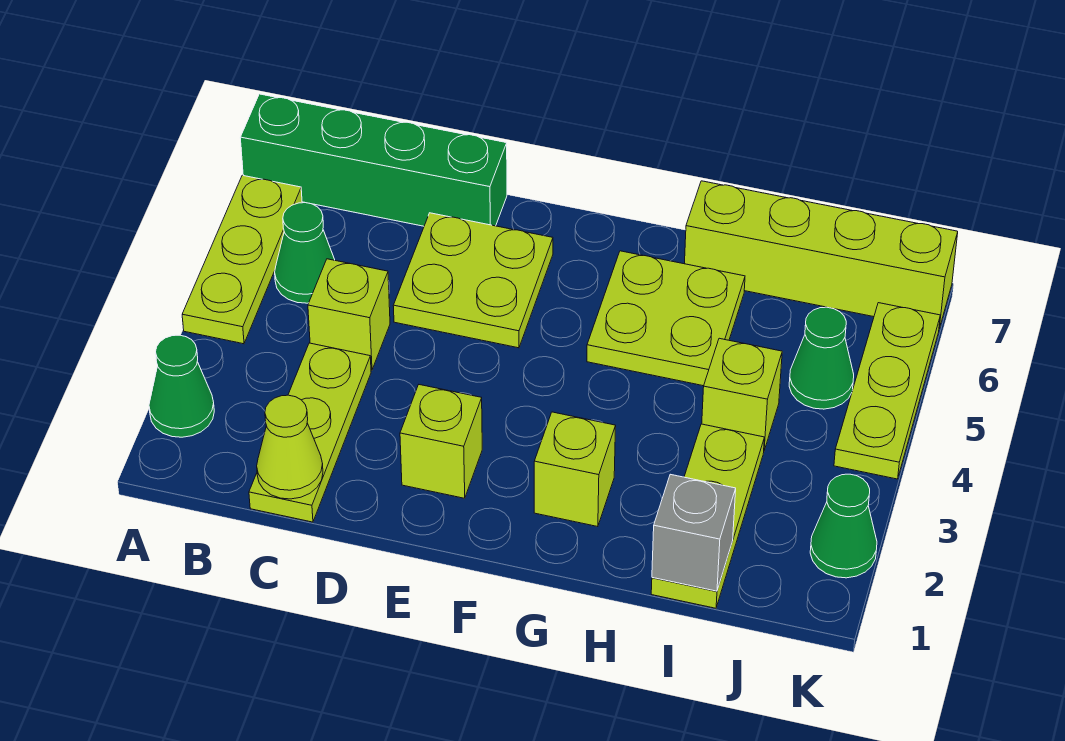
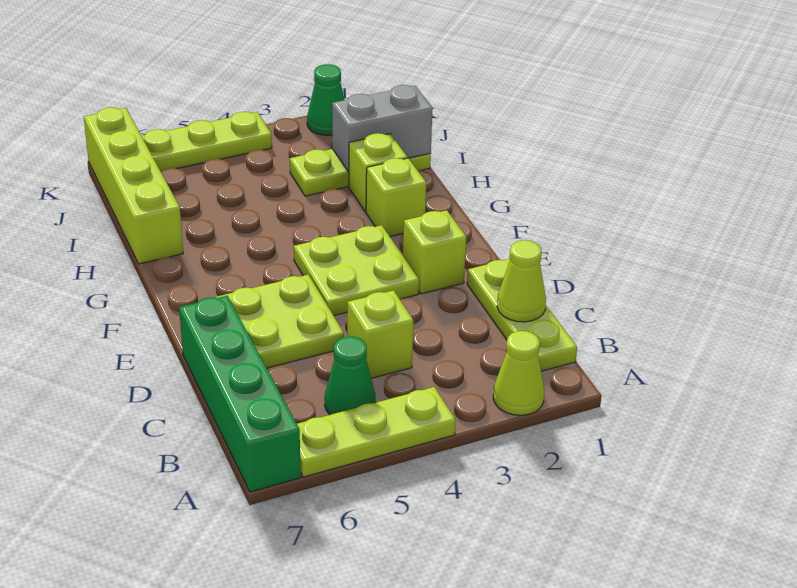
green 1x1 cone [149,335,214,437] -> lime 1x1 cone [493,331,544,415]
lime 1x3 plate [249,343,371,522] -> lime 1x3 plate turned to [467,259,577,371]
lime 2x2 plate [587,251,745,386] -> lime 2x2 plate moved to [294,225,419,316]
grey 1x1 brick [652,474,736,591] -> grey 1x2 brick [332,85,433,172]
lime 1x1 brick [702,338,782,450] -> lime 1x1 brick moved to [349,133,408,212]
green 1x1 cone [789,307,854,409] -> none

